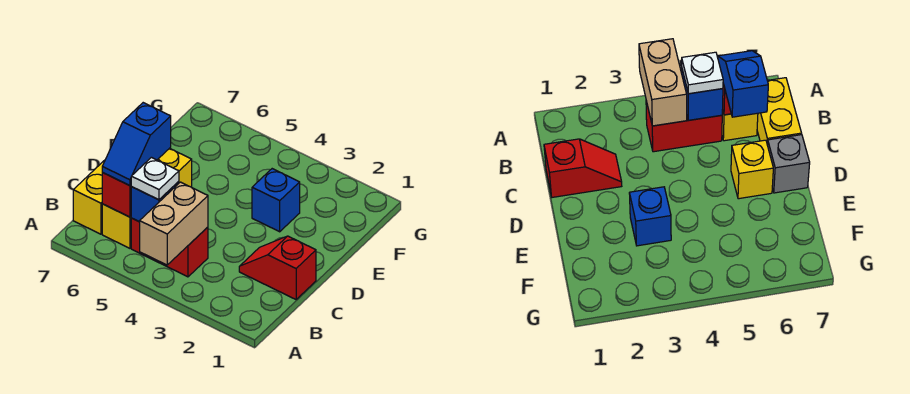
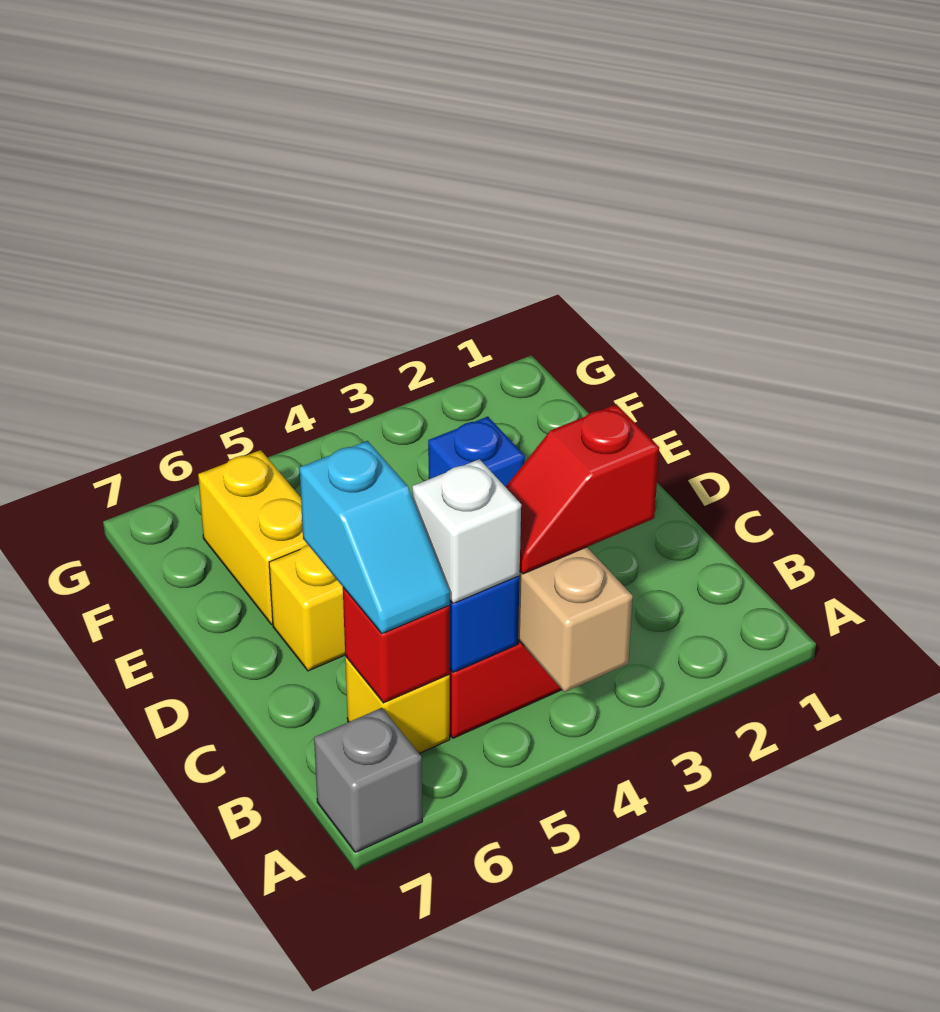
white 1x1 plate [131,157,179,200] -> white 1x1 brick [412,459,521,604]
blue 1x2 slope [102,103,171,186] -> cyan 1x2 slope [300,441,450,634]
yellow 1x2 brick [73,160,105,234] -> yellow 1x2 brick moved to [198,450,308,625]
red 1x2 slope [239,236,316,299] -> red 1x2 slope moved to [506,404,659,574]
grey 1x1 brick [767,135,810,193] -> grey 1x1 brick moved to [314,708,422,852]

